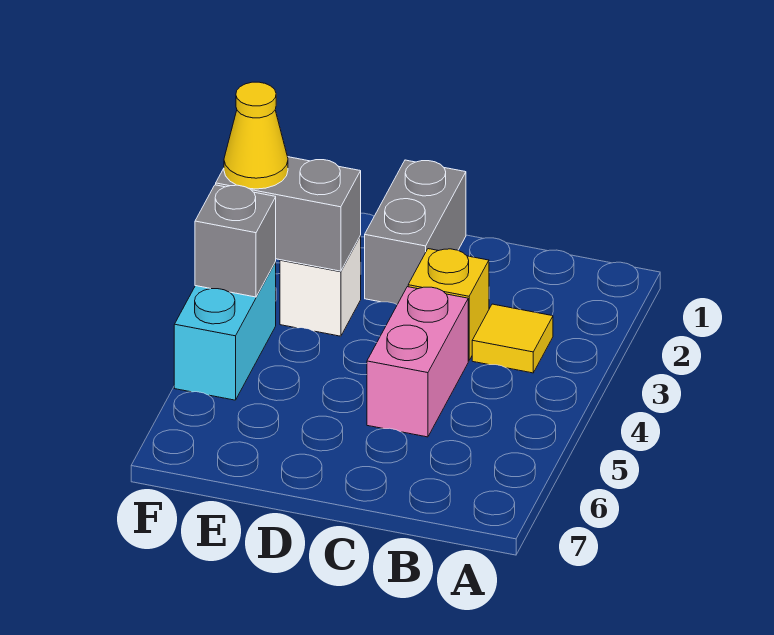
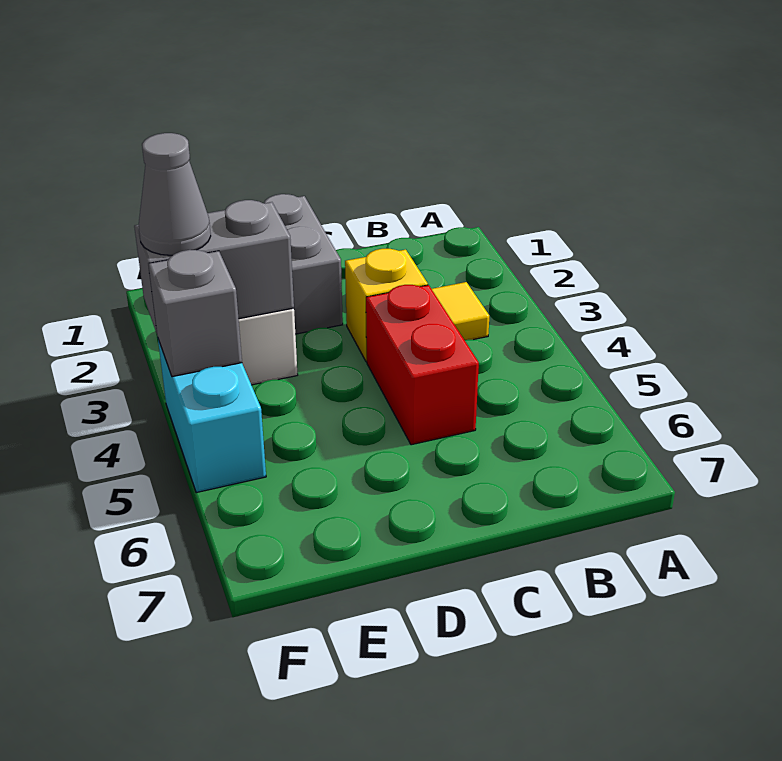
pink 1x2 brick [367,287,468,437] -> red 1x2 brick [366,285,479,445]
yellow 1x1 cone [224,82,288,189] -> grey 1x1 cone [139,133,211,255]

